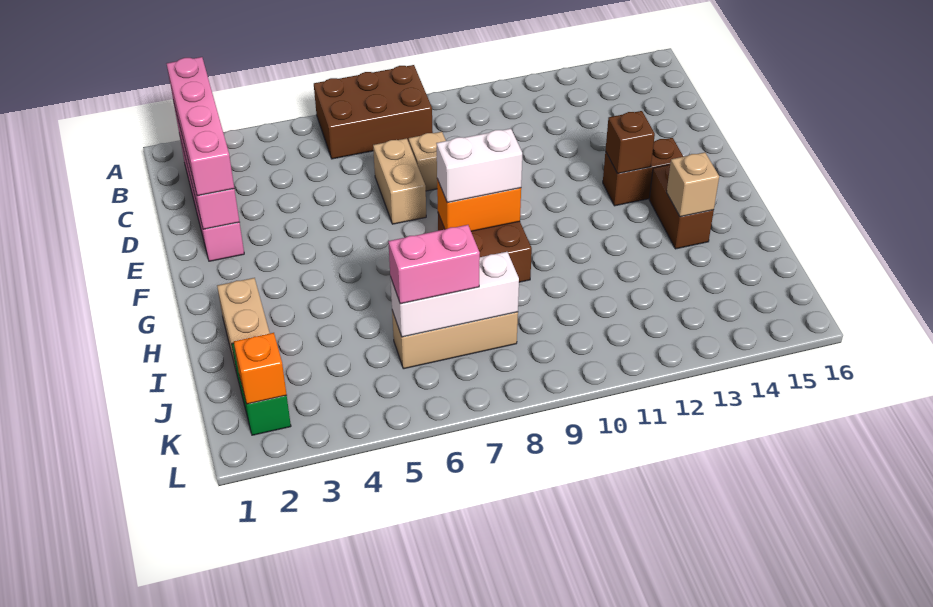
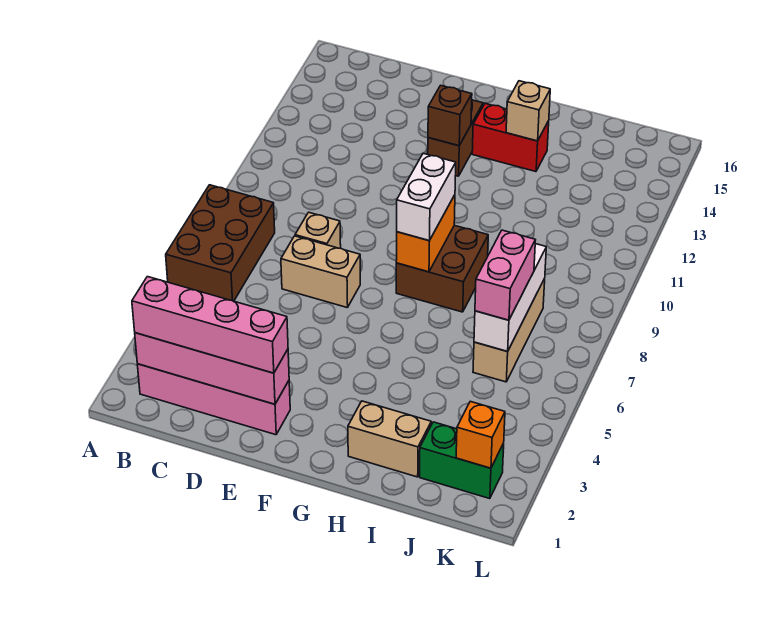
brown 1x2 brick [649,165,714,249] -> red 1x2 brick [472,104,549,172]

